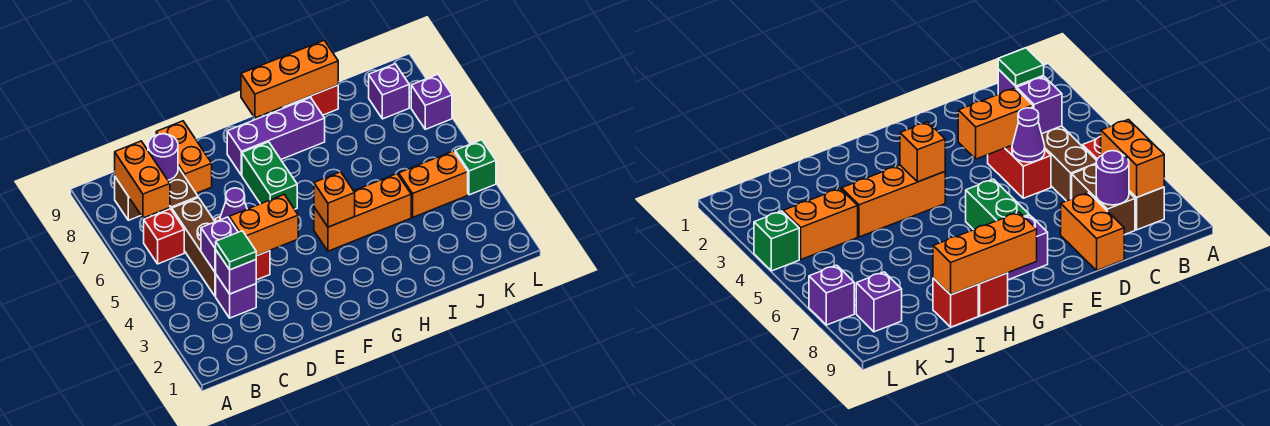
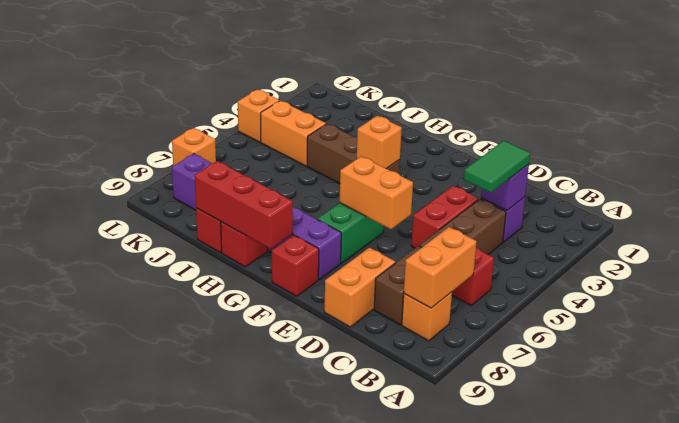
brown 1x1 brick [115,177,141,220] -> orange 1x1 brick [402,292,452,341]
green 1x1 tile [216,231,256,270] -> green 1x2 tile [464,141,530,193]
purple 1x1 brick [201,217,238,272] -> none
purple 1x1 round brick [148,134,178,180] -> none
orange 1x2 brick [229,195,298,256] -> orange 1x2 brick moved to [340,156,413,229]
purple 1x1 cone [220,188,247,220] -> none
none -> red 1x1 brick [272,235,319,296]
orange 1x3 brick [314,174,411,251] -> brown 1x3 brick [307,124,400,184]
orange 1x3 brick [241,41,338,118] -> red 1x3 brick [195,161,293,249]
green 1x1 brick [455,140,496,195] -> orange 1x1 brick [238,89,279,142]
purple 1x1 brick [411,74,452,129] -> orange 1x1 brick [172,128,216,166]

